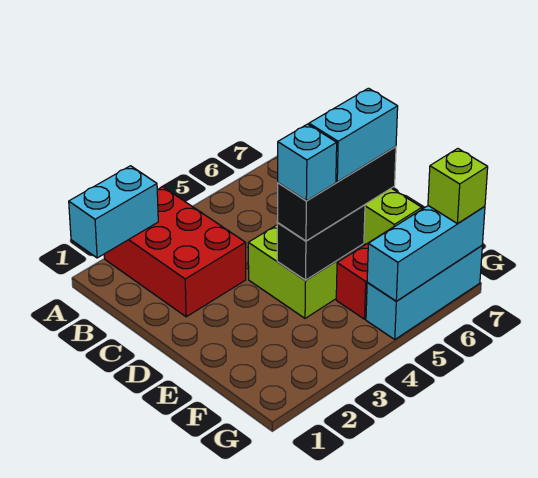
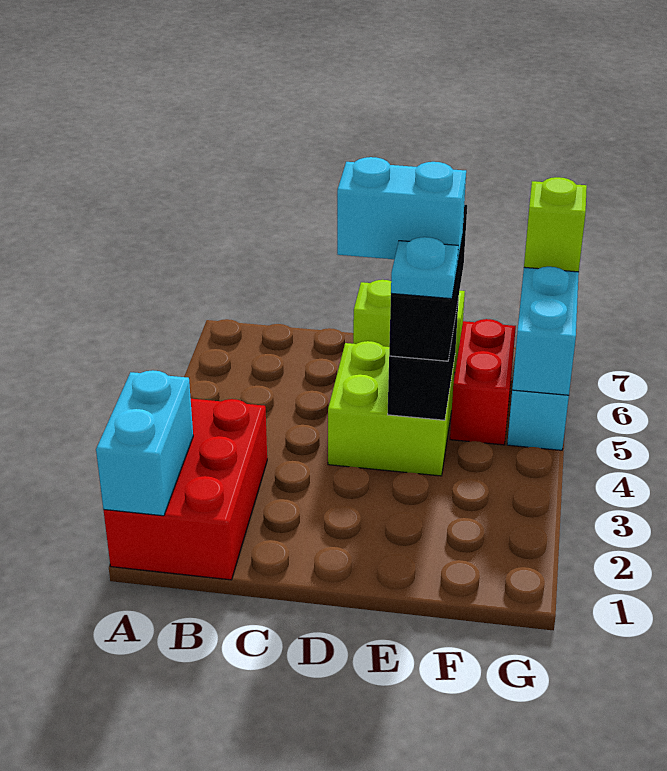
red 2x3 brick [104,187,246,317] -> red 2x3 brick turned to [104,399,267,580]
cyan 1x1 brick [278,124,337,201] -> cyan 1x1 plate [391,237,458,299]
cyan 1x2 brick [309,88,398,182] -> cyan 1x2 brick turned to [337,157,466,264]

